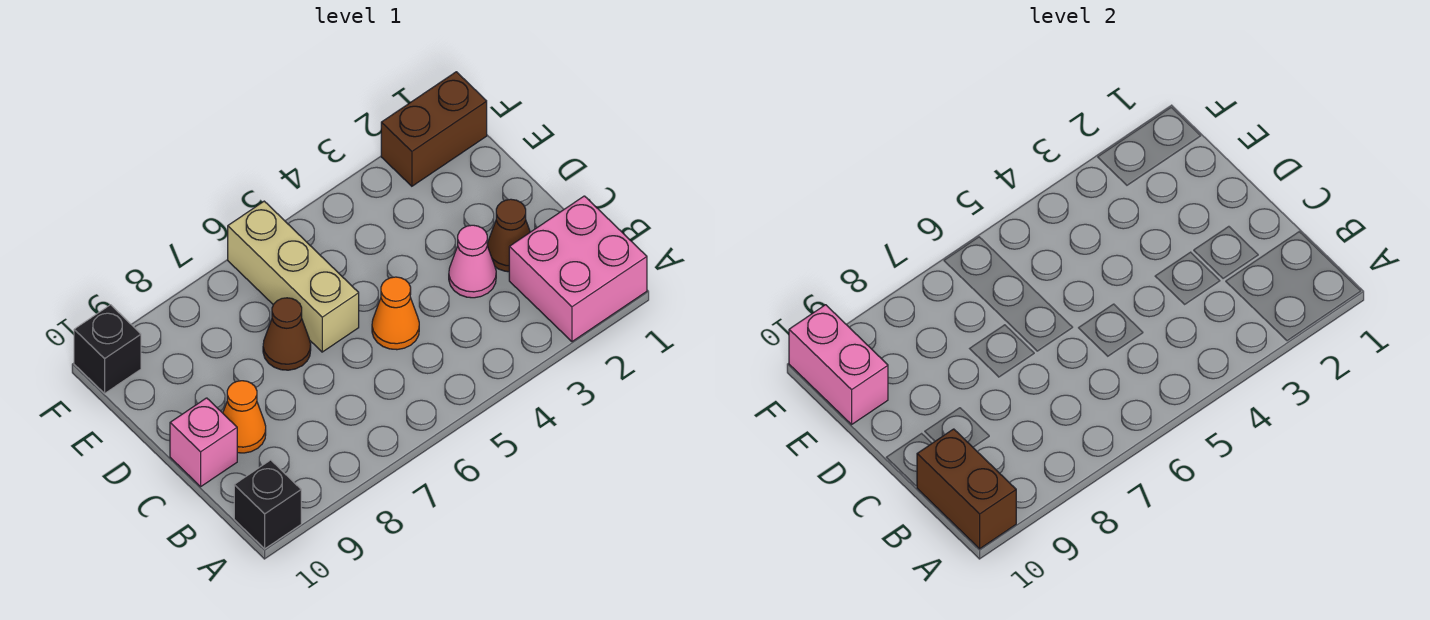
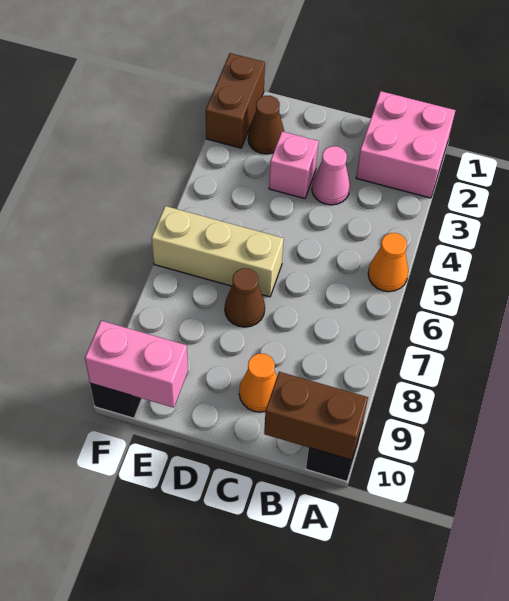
brown 1x1 cone [487,199,530,272] -> brown 1x1 cone moved to [248,96,284,154]
orange 1x1 cone [372,277,419,350] -> orange 1x1 cone moved to [368,233,408,292]
pink 1x1 brick [170,398,237,486] -> pink 1x1 brick moved to [269,132,319,199]

